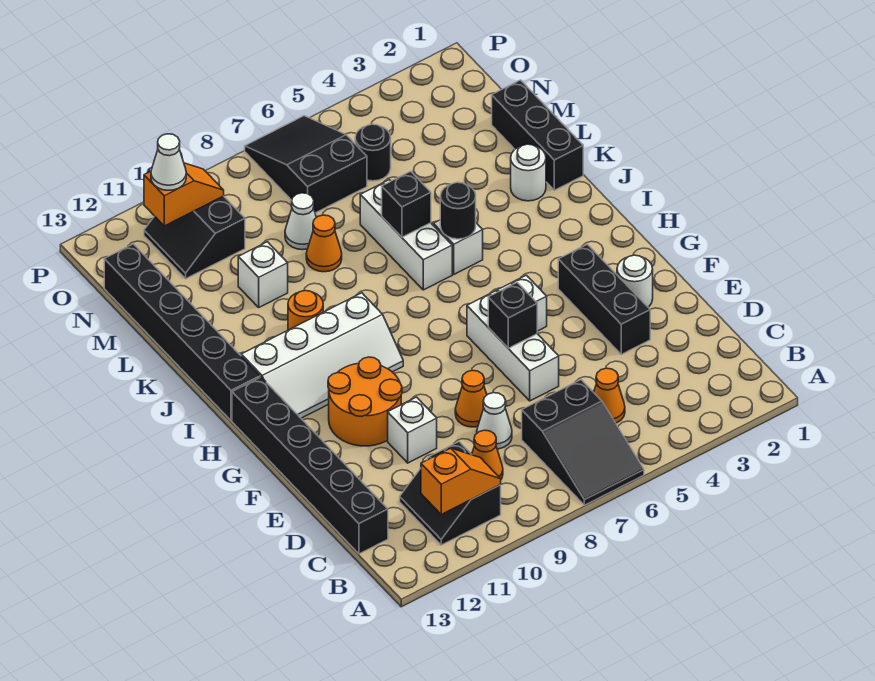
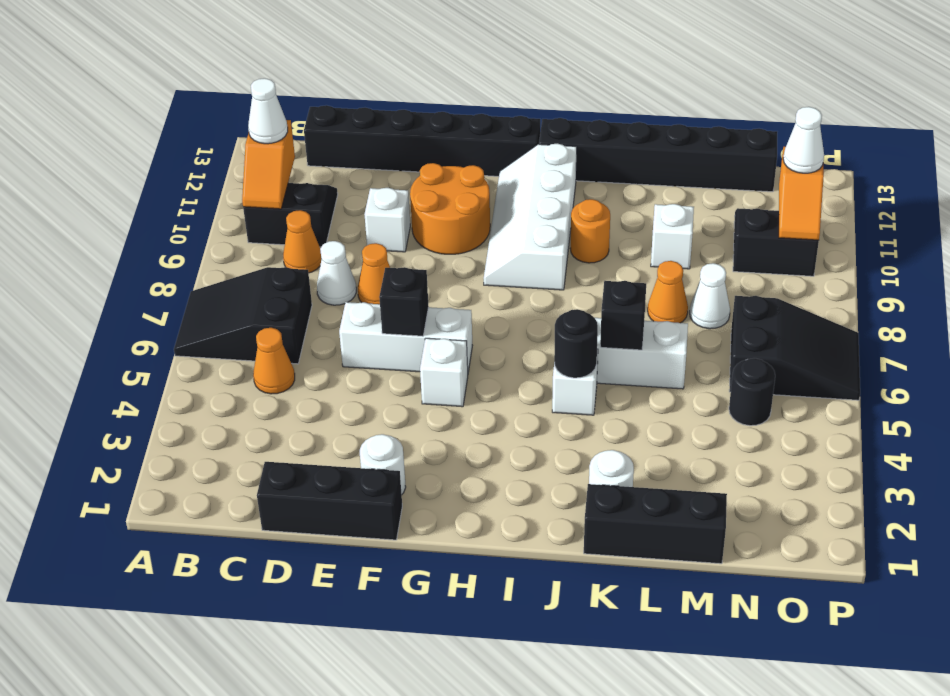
none -> white 1x1 cone [248,78,288,144]
black 1x3 brick [558,244,650,354] -> black 1x3 brick moved to [257,462,402,540]

